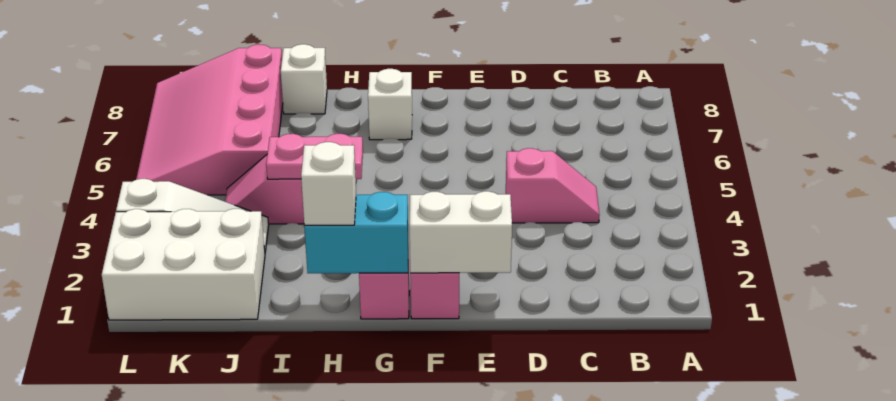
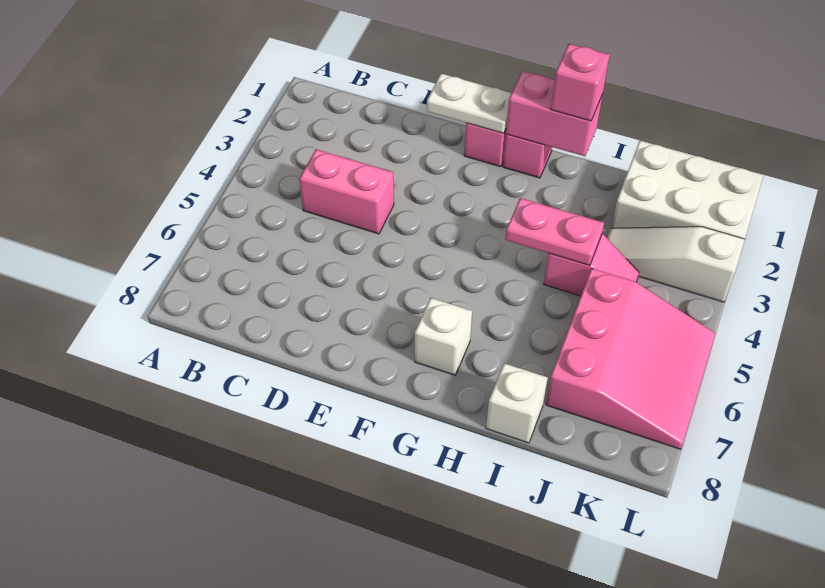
pink 1x2 slope [506,148,599,223] -> pink 1x2 brick [299,149,394,234]
white 1x2 brick [410,191,512,273] -> white 1x2 plate [427,74,511,133]
cyan 1x2 brick [304,192,408,273] -> pink 1x2 brick [506,71,603,156]
white 1x1 brick [301,142,356,225] -> pink 1x1 brick [551,44,610,121]
pink 3x4 slope [136,45,283,195] -> pink 3x3 slope [546,268,715,449]

